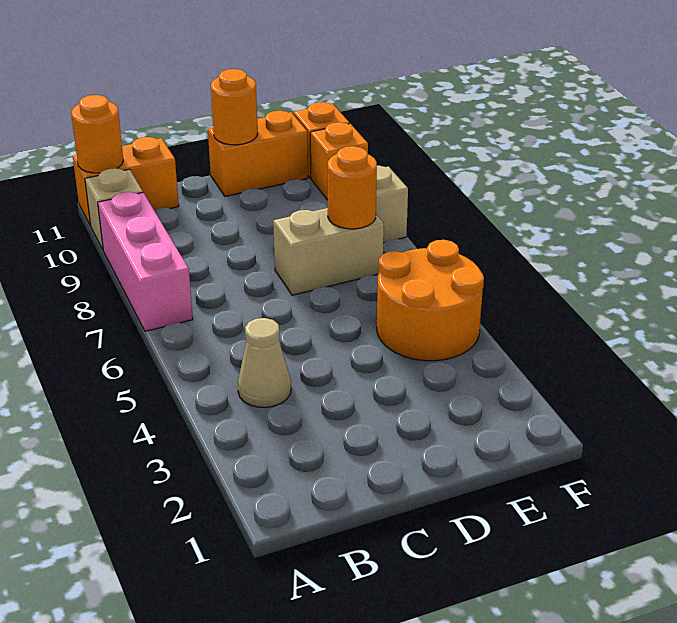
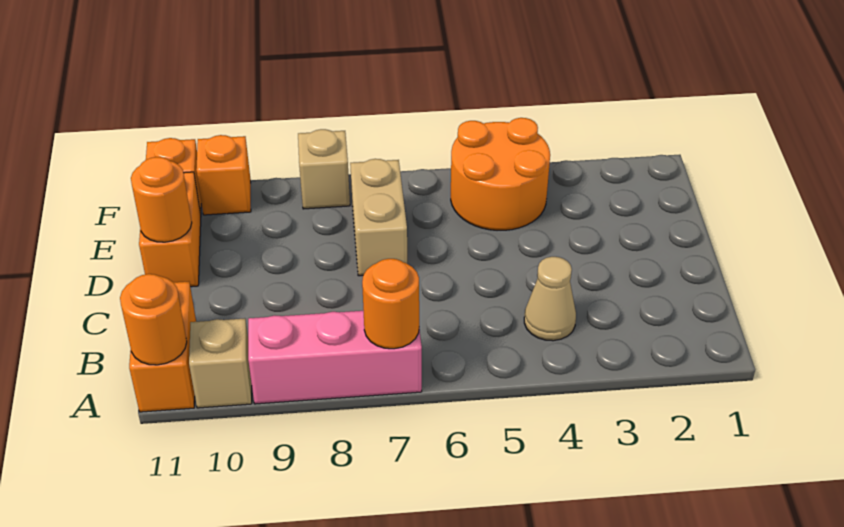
orange 1x1 round brick [328,146,377,229] -> orange 1x1 round brick moved to [362,259,419,349]

